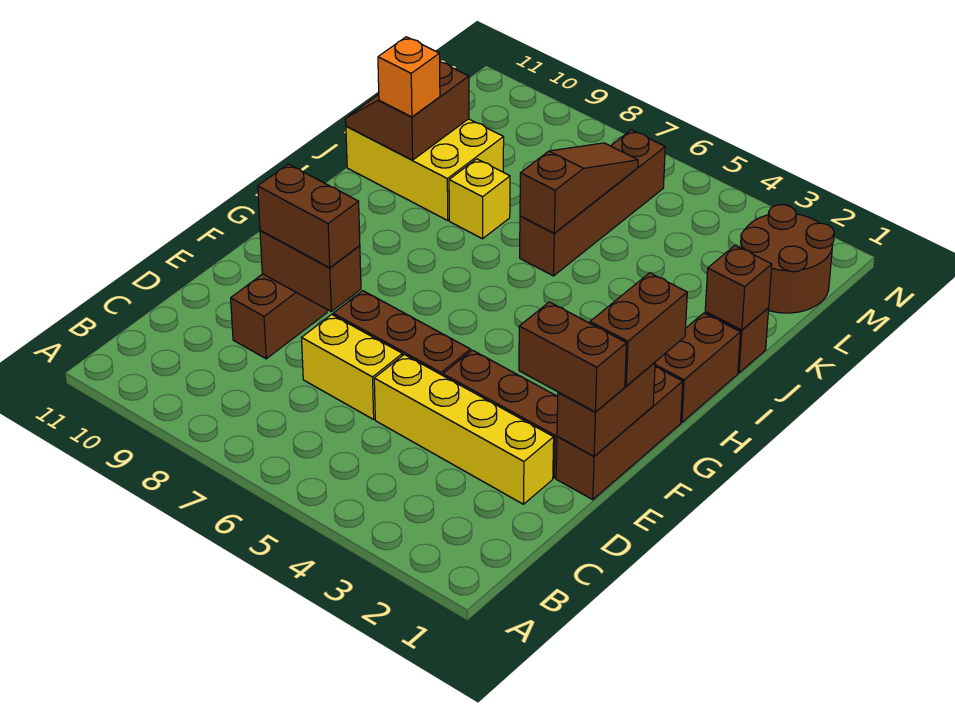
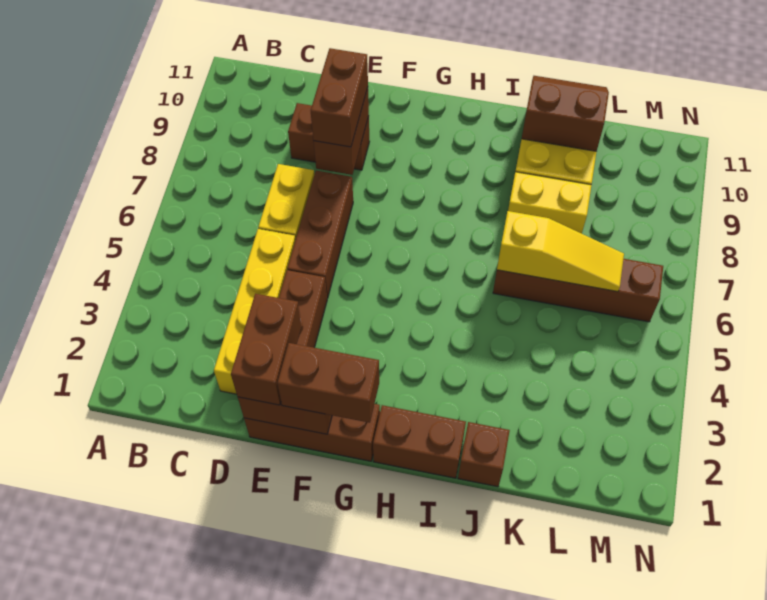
brown 1x1 brick [705,246,772,330] -> none
brown 1x3 slope [520,143,638,233] -> yellow 1x3 slope [497,211,624,292]
yellow 1x1 brick [449,159,510,239] -> yellow 1x2 brick [508,172,591,234]
orange 1x1 brick [378,37,440,117] -> none
brown 2x2 round brick [741,205,834,313] -> none

